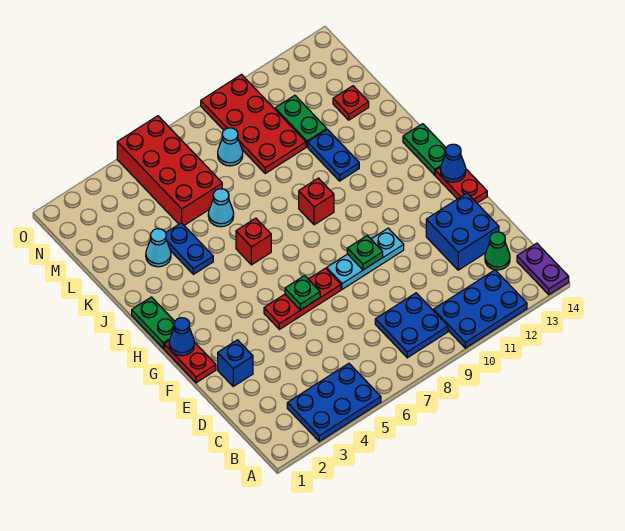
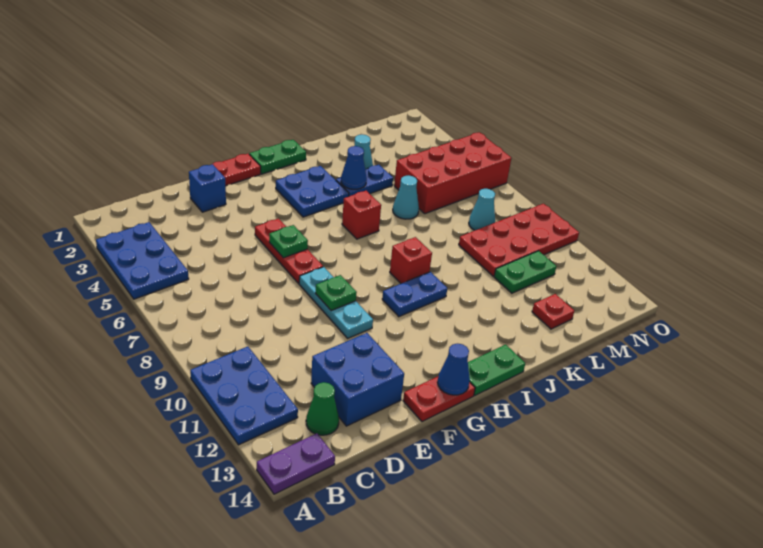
blue 2x2 plate [375,293,448,358] -> blue 2x2 plate moved to [276,166,349,217]
blue 1x1 cone [169,318,194,356] -> blue 1x1 cone moved to [341,146,367,189]
blue 1x2 plate [308,130,359,181] -> blue 1x2 plate moved to [382,272,447,317]

